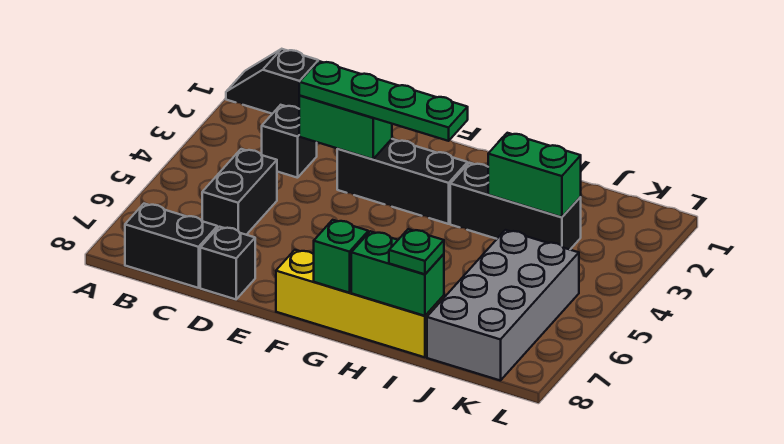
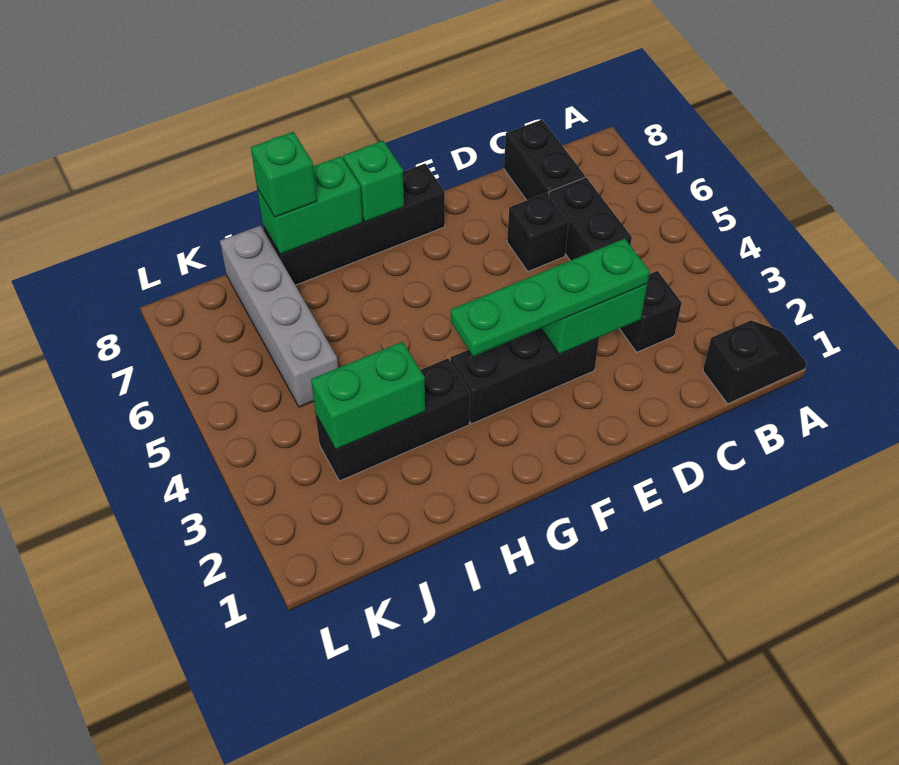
black 1x2 brick [125,204,217,288] -> black 1x2 brick turned to [504,120,585,200]
black 1x1 brick [200,227,255,299] -> black 1x1 brick moved to [507,193,569,271]
yellow 1x4 brick [276,250,444,357] -> black 1x4 brick [263,164,445,285]
green 1x1 plate [389,229,444,274] -> green 1x1 brick [251,132,317,217]
grey 2x4 brick [427,230,579,381] -> grey 1x4 brick [220,225,338,407]

